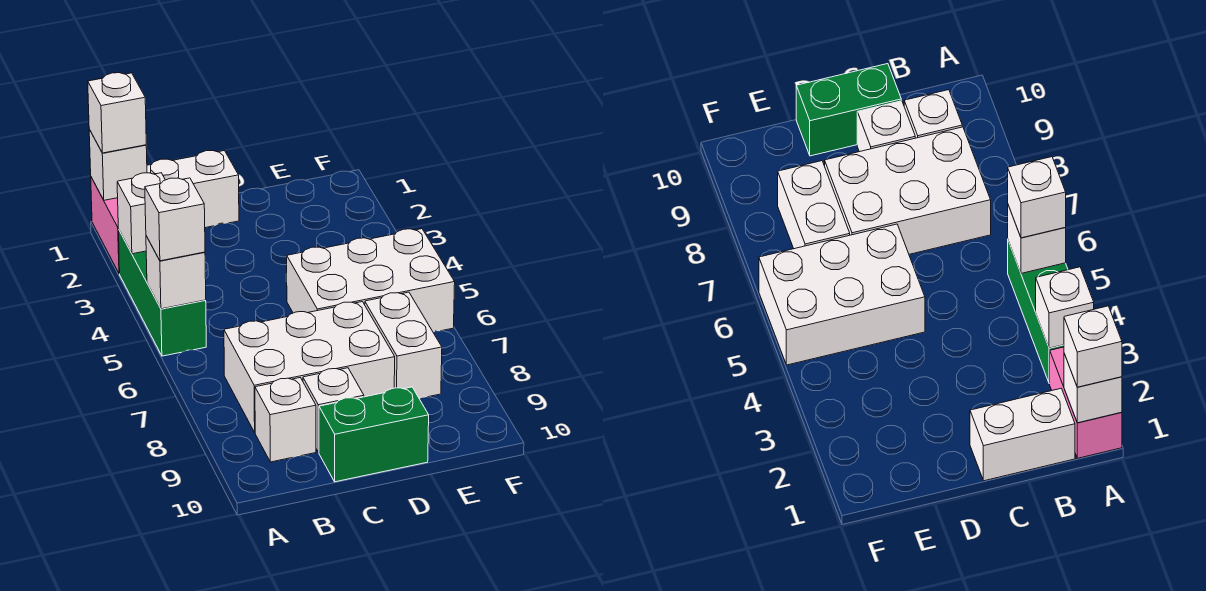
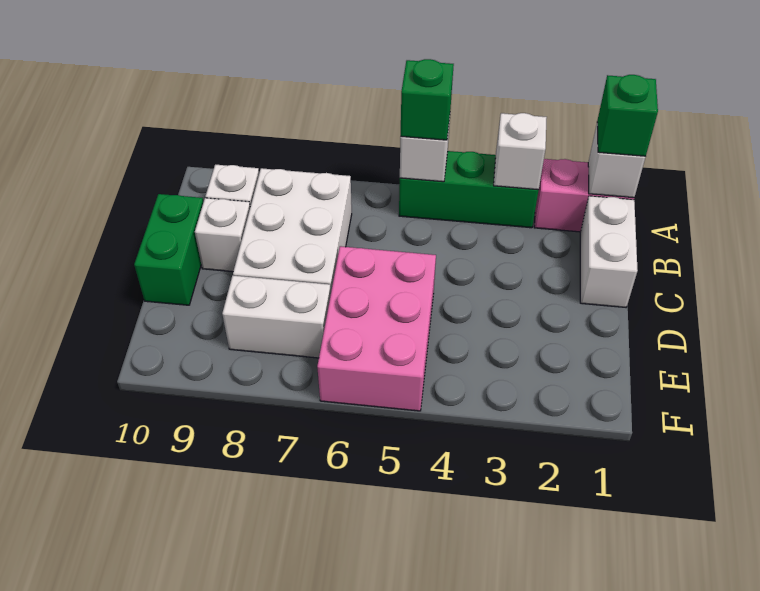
white 1x1 brick [88,73,146,153] -> green 1x1 brick [597,75,658,156]
white 1x1 brick [145,178,205,261] -> green 1x1 brick [401,59,454,140]
white 2x3 brick [286,229,455,332] -> pink 2x3 brick [317,246,436,411]

